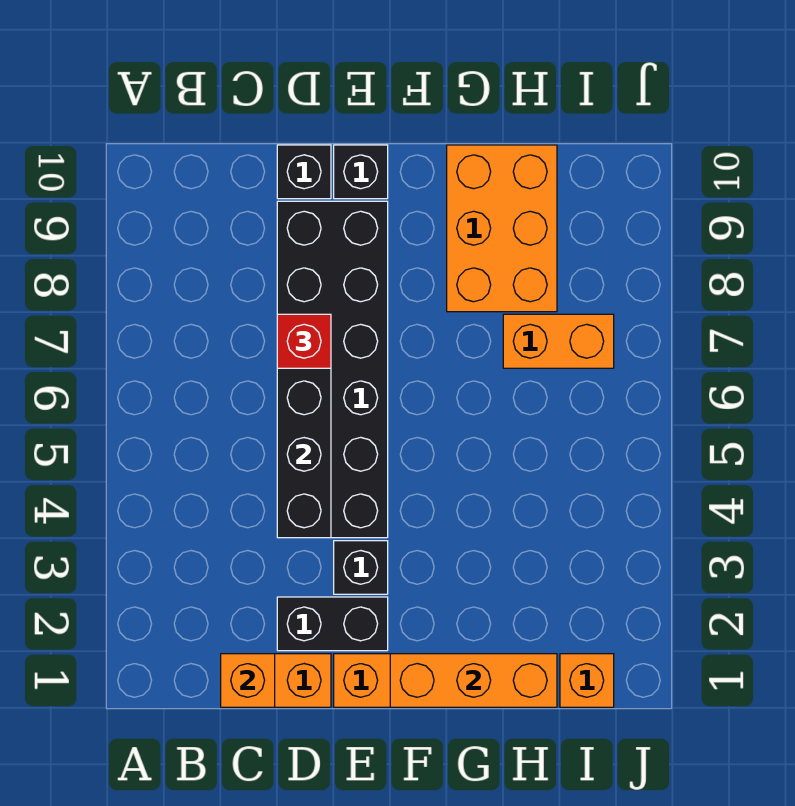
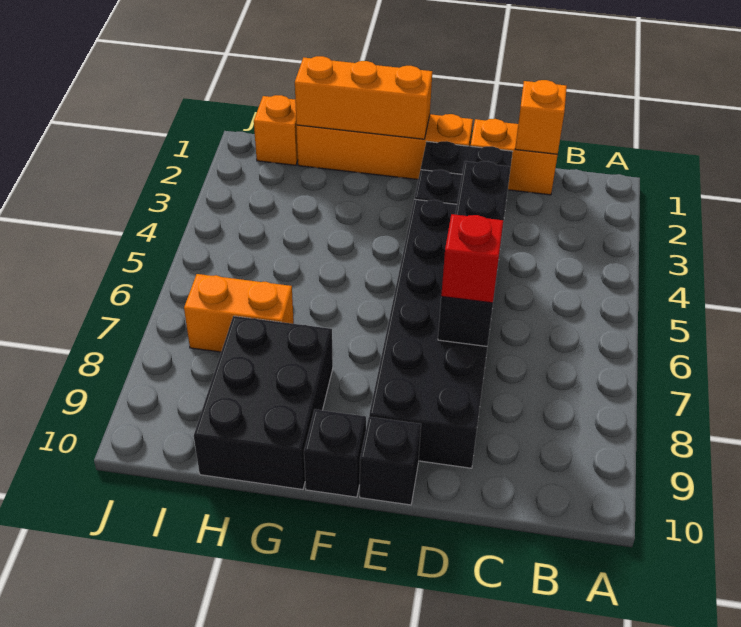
black 1x1 brick [277,145,331,199] -> black 1x1 brick moved to [304,409,366,497]
orange 2x3 brick [447,145,557,312] -> black 2x3 brick [194,316,333,489]

